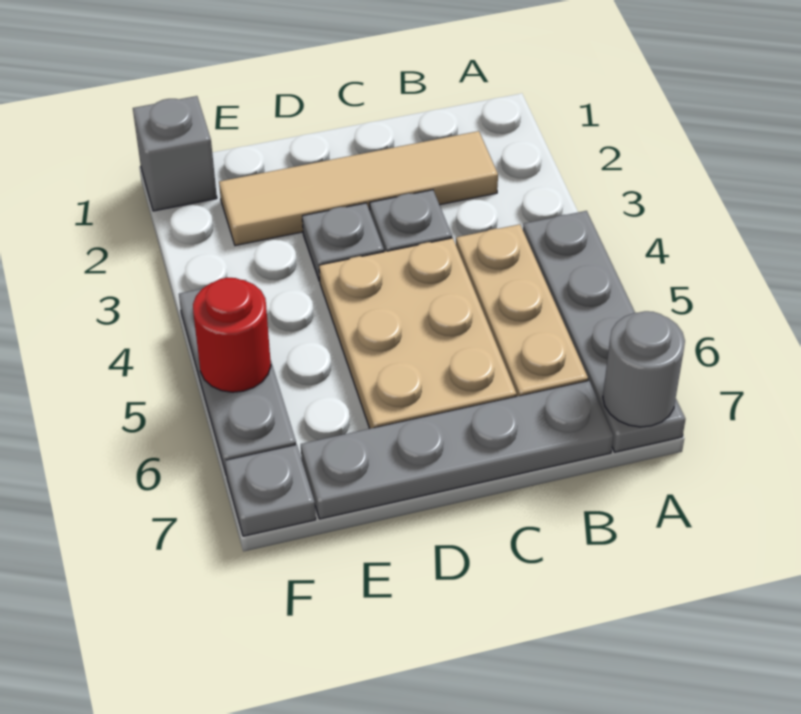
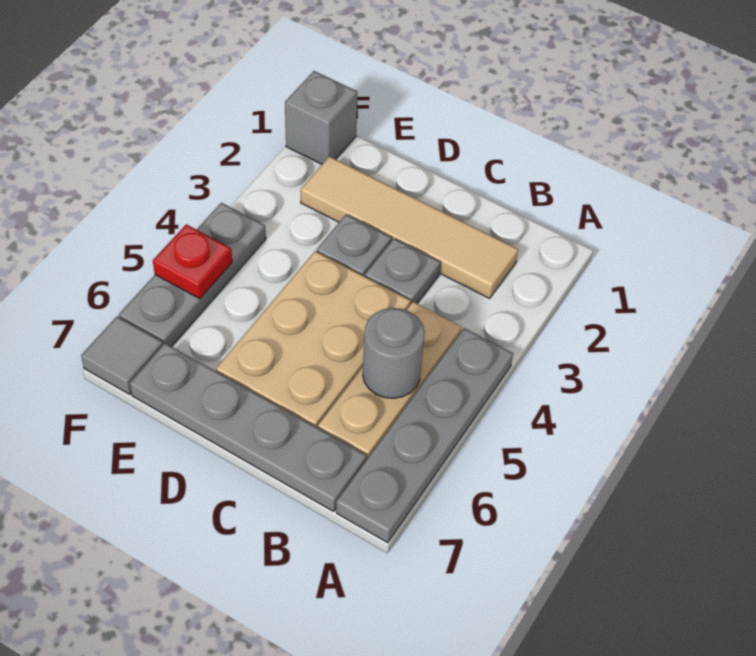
grey 1x1 round brick [603,311,685,427] -> grey 1x1 round brick moved to [363,308,425,398]
red 1x1 round brick [193,278,271,392] -> red 1x1 plate [153,224,232,299]
grey 1x1 plate [225,445,316,536] -> grey 1x1 tile [81,317,163,394]

